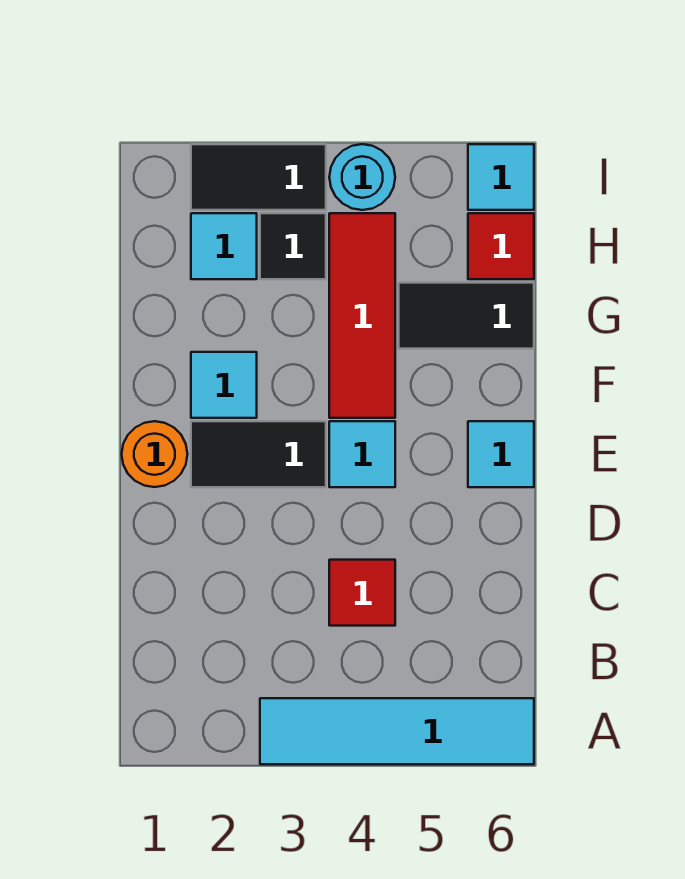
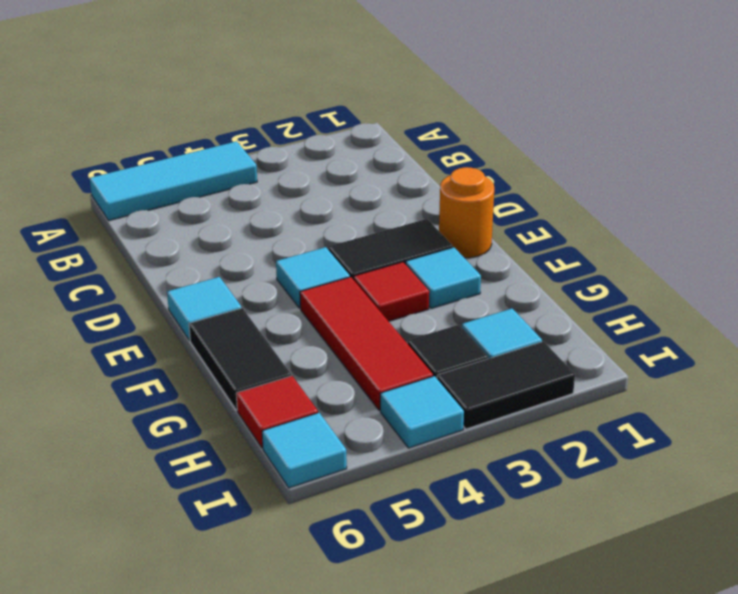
cyan 1x4 tile [260,698,534,764] -> cyan 1x3 tile [90,141,257,221]
red 1x1 tile [329,560,395,626] -> red 1x1 tile moved to [354,262,429,321]
black 1x2 tile [399,283,534,349] -> black 1x2 tile turned to [189,308,291,410]
cyan 1x1 round brick [329,144,395,210] -> cyan 1x1 tile [380,376,464,448]

